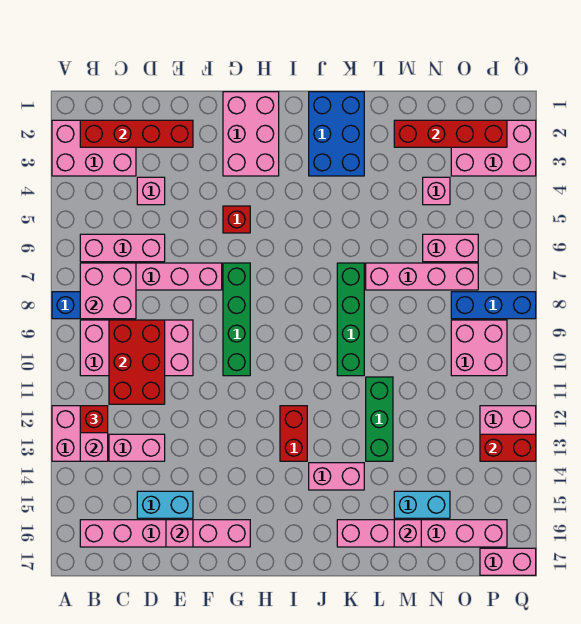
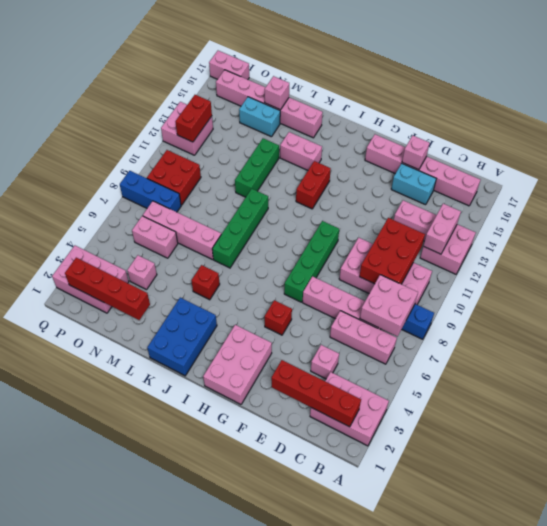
red 1x1 brick [80,406,108,433] -> red 1x1 brick moved to [191,265,220,300]
pink 2x2 brick [451,320,507,376] -> red 2x2 brick [147,150,201,205]
red 1x2 brick [480,434,536,461] -> red 1x2 brick turned to [175,95,212,142]

